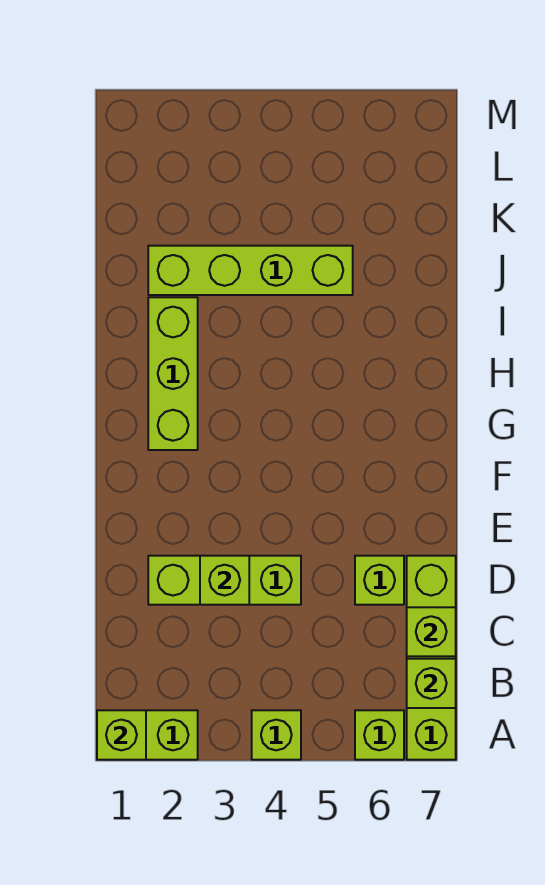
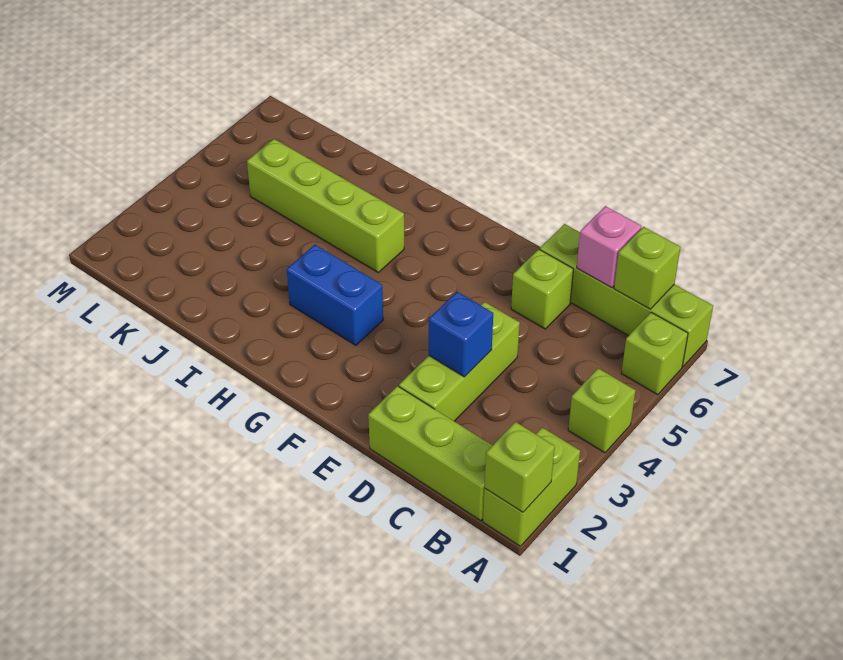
lime 1x1 brick [407,607,456,656] -> pink 1x1 brick [577,206,642,288]
lime 1x1 brick [200,556,249,605] -> blue 1x1 brick [429,292,493,377]
lime 1x3 brick [148,297,198,450] -> lime 1x3 brick moved to [368,386,493,521]
none -> blue 1x2 brick [287,245,383,345]
lime 1x4 brick [148,246,353,295] -> lime 1x4 brick turned to [247,139,404,272]

